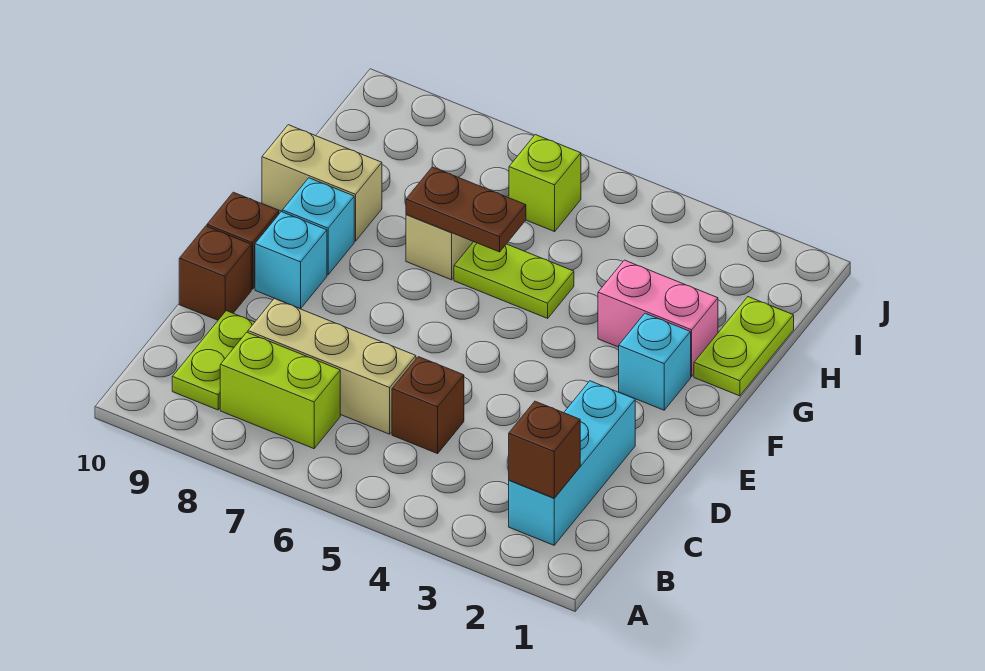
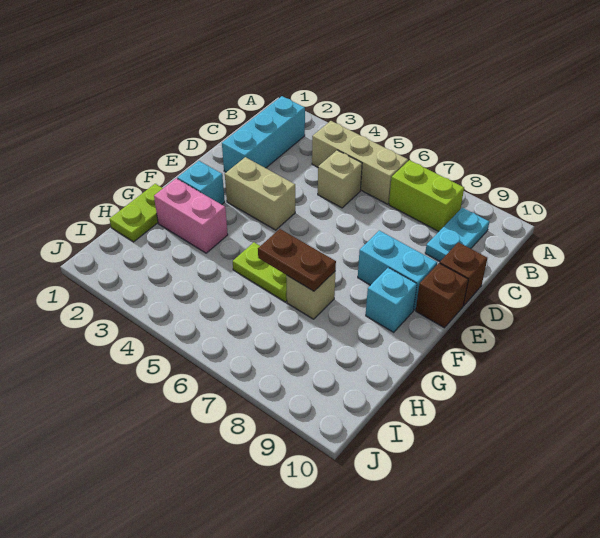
brown 1x1 brick [509,401,580,498] -> none
lime 1x2 plate [172,311,255,410] -> cyan 1x2 plate [425,208,489,261]
brown 1x1 brick [392,357,464,454] -> tan 1x1 brick [318,150,362,208]
tan 1x3 brick [248,298,416,434] -> tan 1x3 brick moved to [312,121,408,204]
cyan 1x1 brick [255,212,327,309] -> cyan 1x2 brick [358,230,437,310]
tan 1x2 brick [262,125,382,241] -> tan 1x2 brick moved to [225,157,295,230]
lime 1x1 brick [509,135,581,232] -> none

